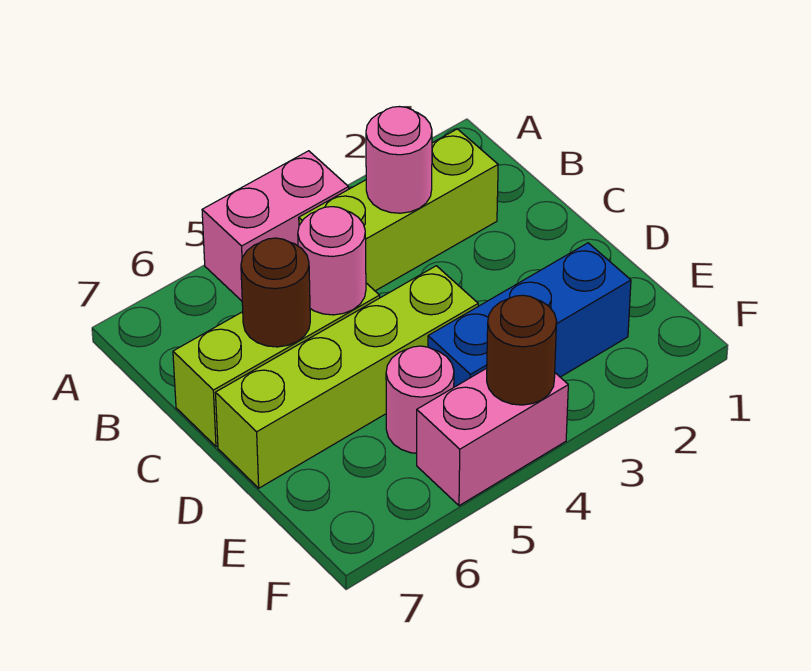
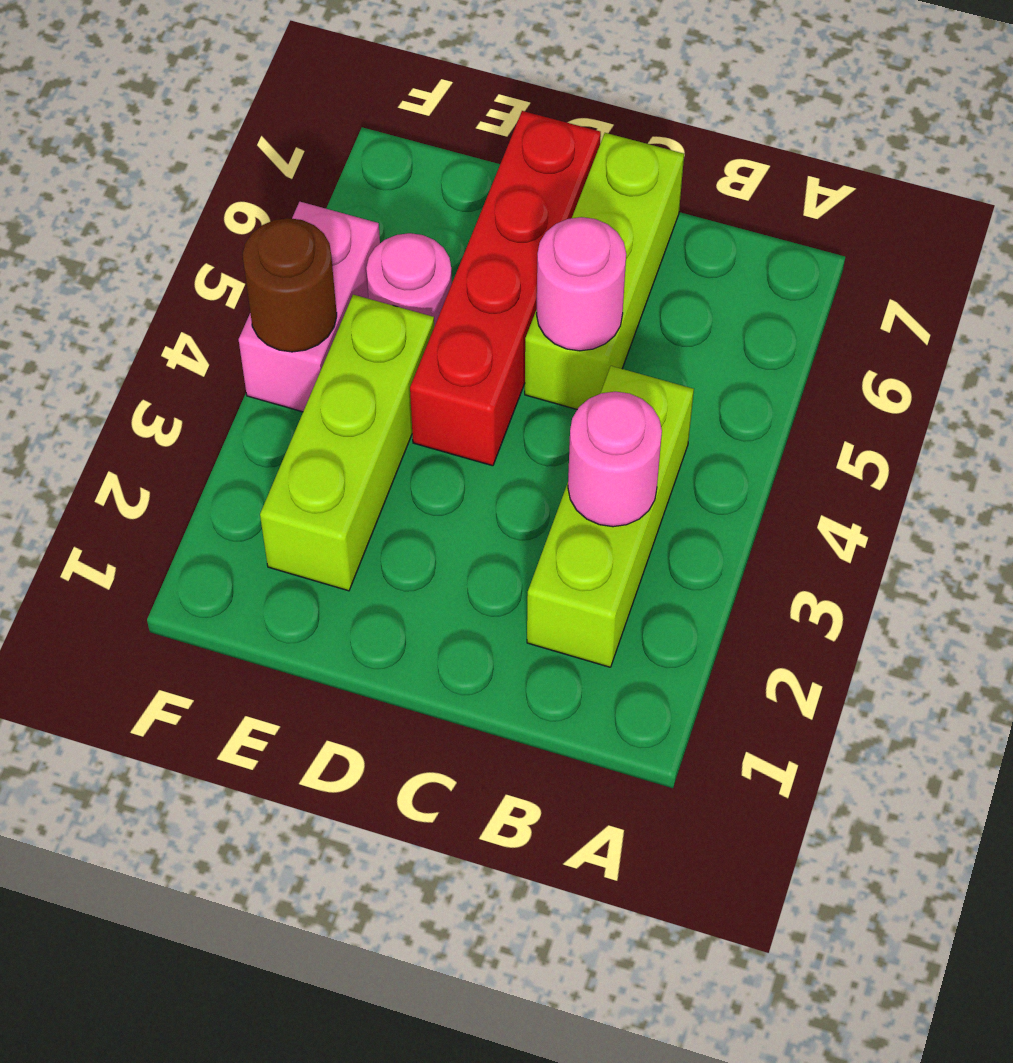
pink 1x2 brick [202,151,349,301] -> none
brown 1x1 round brick [241,238,310,347] -> none
lime 1x4 brick [216,266,478,488] -> red 1x4 brick [410,111,601,466]
blue 1x3 brick [428,243,631,387] -> lime 1x3 brick [260,295,434,591]

